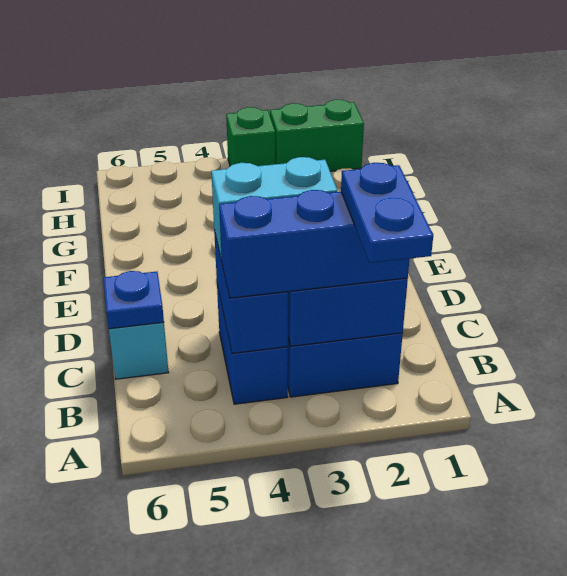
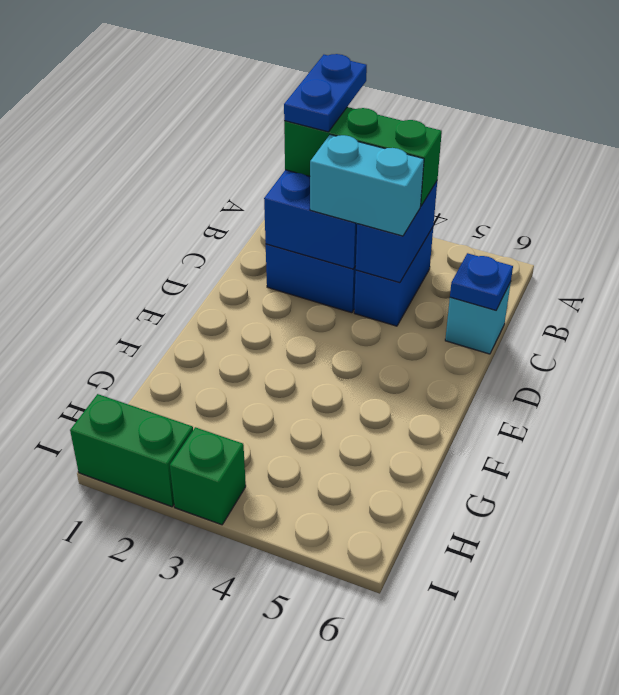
blue 1x3 brick [219,190,409,298] -> green 1x3 brick [284,107,442,206]

